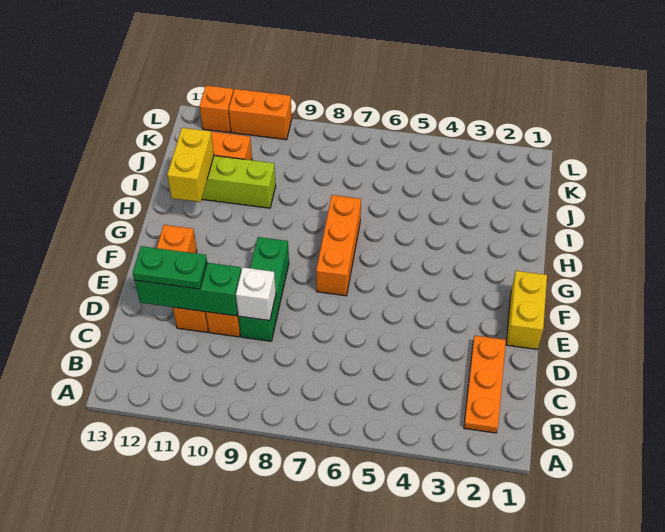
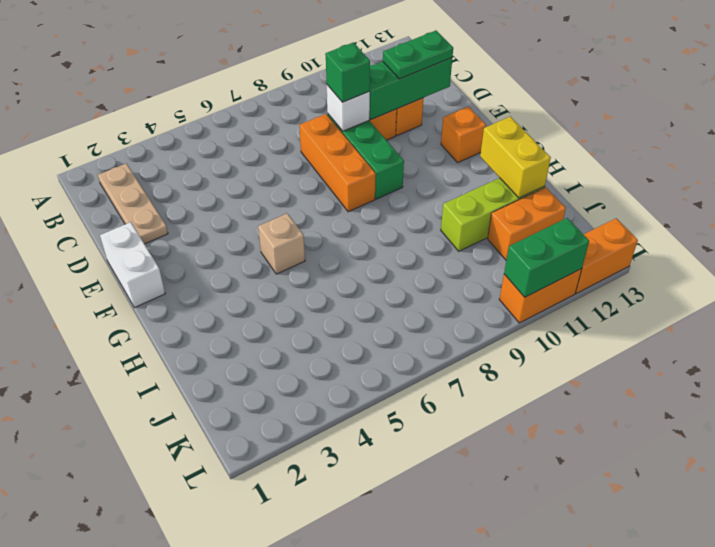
orange 1x3 plate [464,336,506,433] -> tan 1x3 plate [98,163,168,244]
none -> green 1x1 brick [326,42,370,102]
yellow 1x2 brick [506,271,547,349] -> white 1x2 brick [100,222,165,308]
orange 1x3 brick [316,195,361,296] -> orange 1x3 brick moved to [299,114,376,212]
none -> tan 1x1 brick [258,213,305,274]
none -> green 1x2 brick [504,218,589,297]
orange 1x1 brick [200,86,233,133] -> orange 1x2 brick [575,218,638,293]

